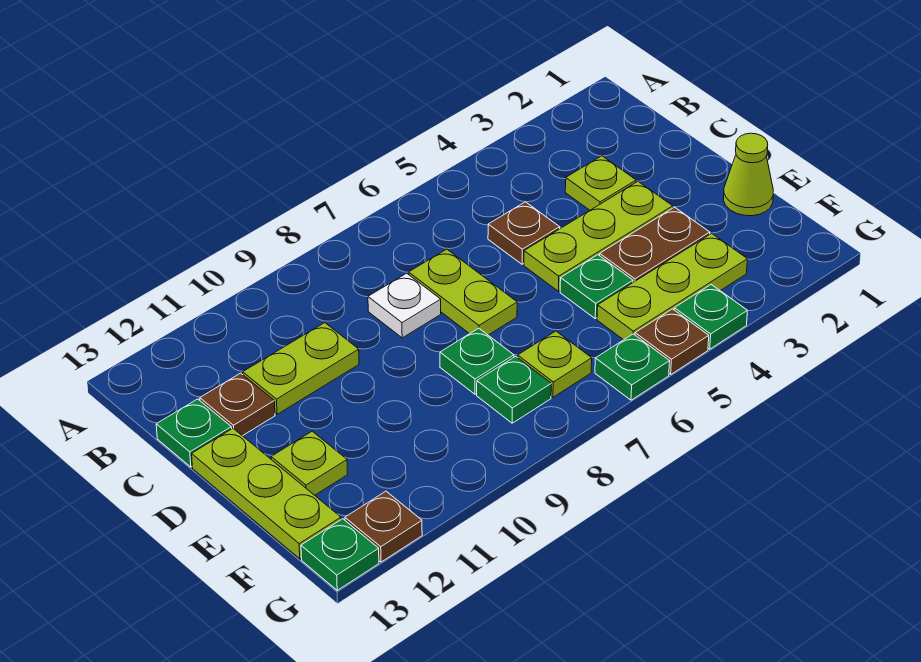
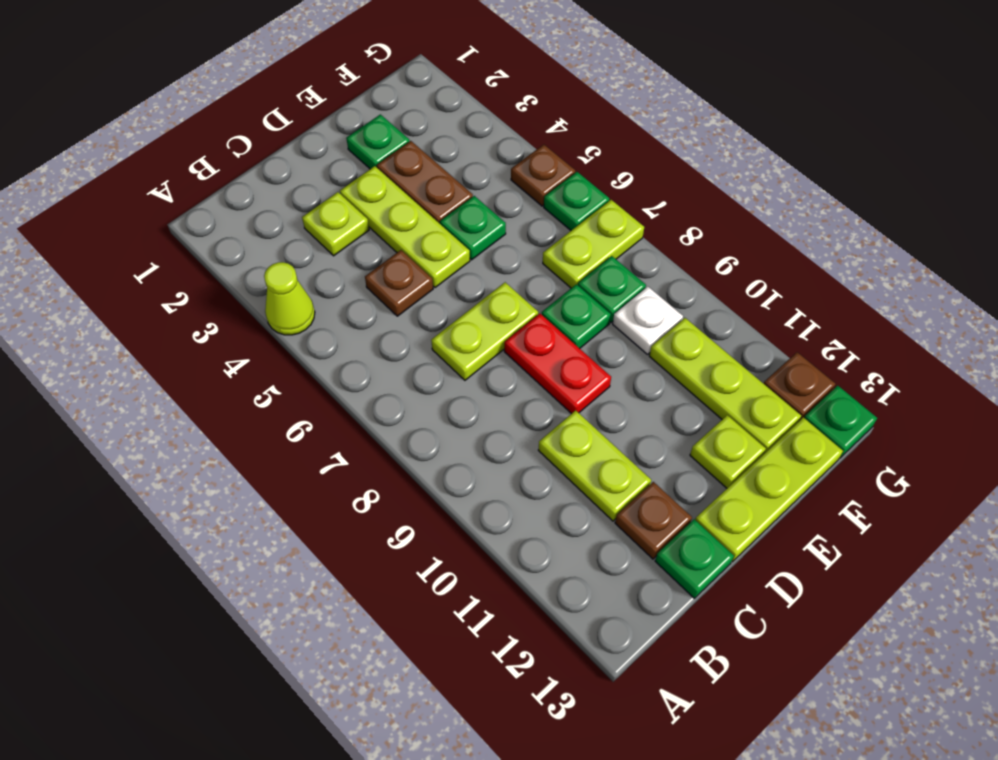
white 1x1 plate [368,273,441,338] -> white 1x1 plate moved to [613,287,683,354]
none -> red 1x2 plate [504,314,611,414]
lime 1x1 cone [724,133,773,216] -> lime 1x1 cone moved to [264,262,315,335]
lime 1x3 plate [597,233,747,340] -> lime 1x3 plate moved to [649,318,801,454]
lime 1x1 plate [518,331,592,397] -> lime 1x2 plate [543,200,644,288]
green 1x1 plate [674,285,748,349] -> green 1x1 plate moved to [346,114,410,169]

